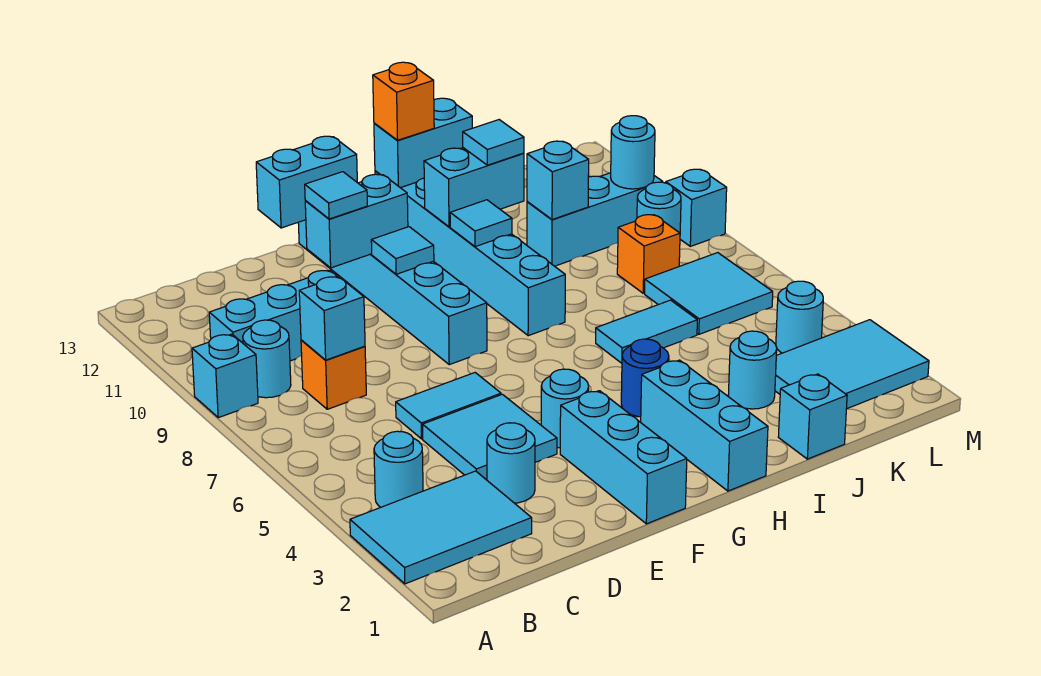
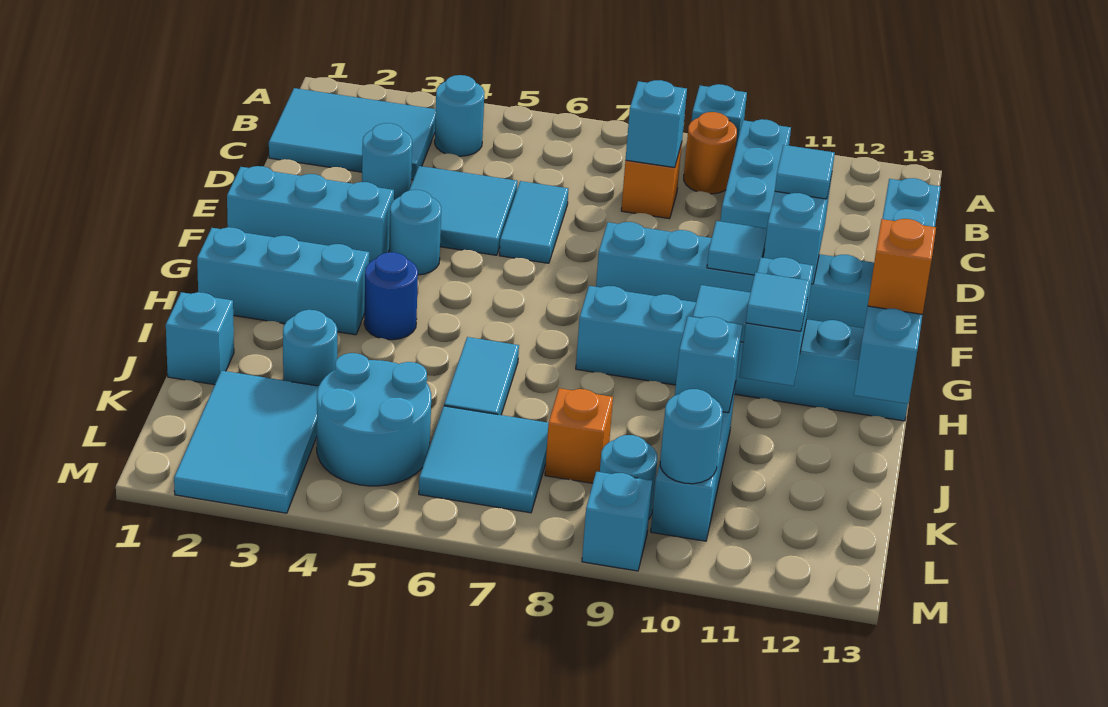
cyan 2x3 tile [350,471,532,584] -> cyan 2x3 tile turned to [269,88,436,180]
cyan 1x1 round brick [243,320,291,398] -> orange 1x1 round brick [684,112,737,194]
cyan 1x1 round brick [776,281,823,353] -> cyan 2x2 round brick [317,353,431,486]

